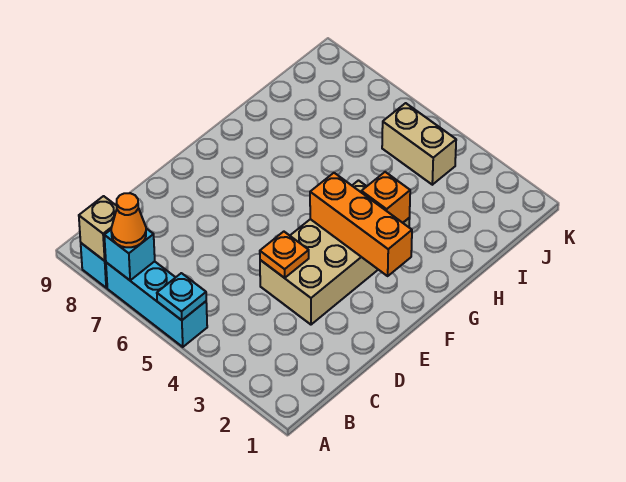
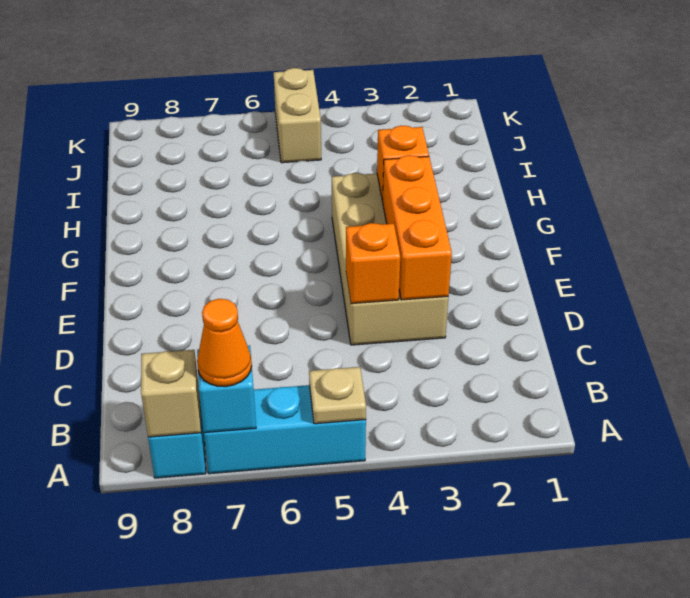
cyan 1x1 plate [157,273,206,320] -> tan 1x1 plate [309,367,366,424]
orange 1x1 plate [260,232,309,278] -> orange 1x1 brick [346,223,400,304]
orange 1x3 brick [310,173,412,276] -> orange 1x3 brick turned to [383,155,452,300]
tan 1x2 brick [382,103,456,185] -> tan 1x2 brick turned to [274,68,321,163]

